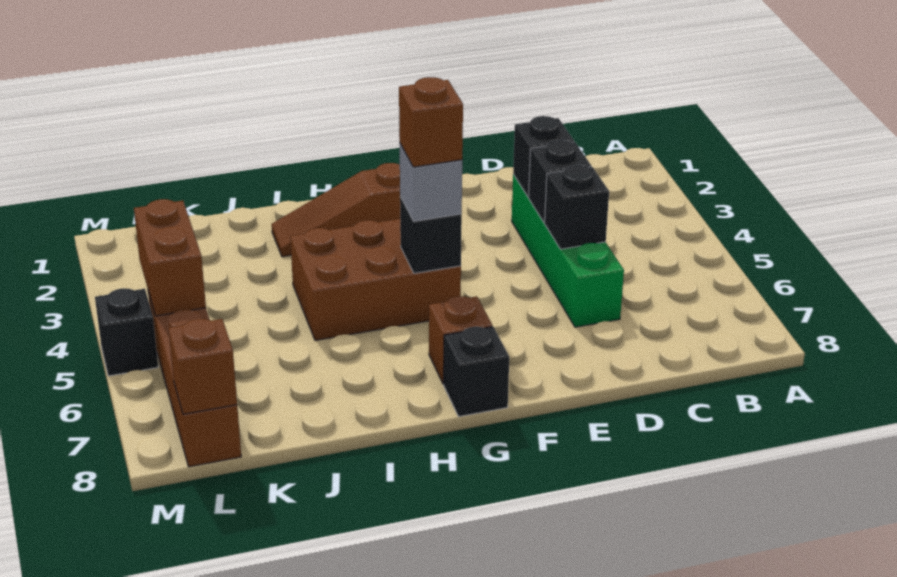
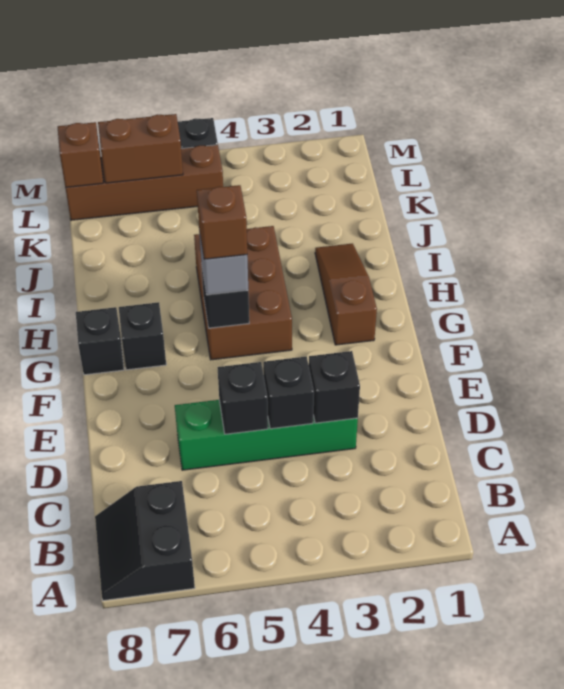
none -> black 2x2 slope [95,481,195,601]
brown 1x1 brick [429,296,492,384] -> black 1x1 brick [119,302,166,370]
brown 1x2 brick [134,199,206,316] -> brown 1x2 brick moved to [98,114,183,183]

